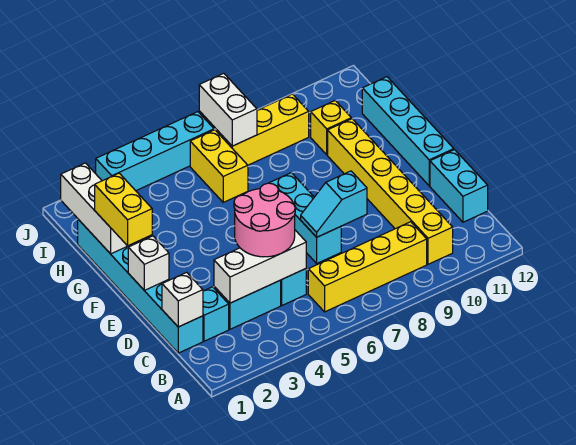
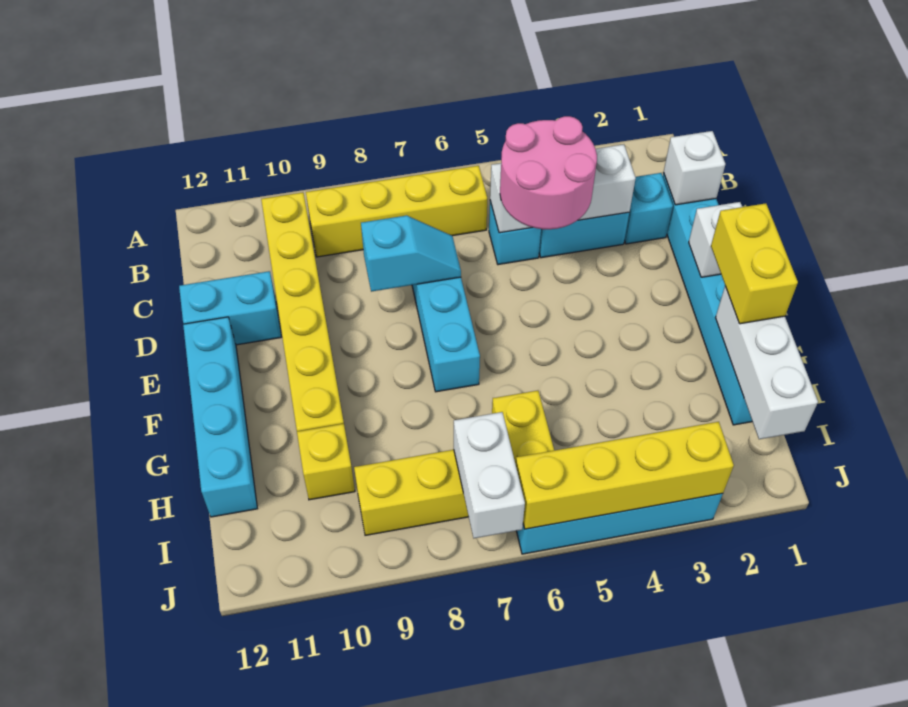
cyan 1x2 brick [430,150,488,222] -> cyan 1x2 brick turned to [179,271,281,345]
none -> yellow 1x4 brick [516,422,734,529]

